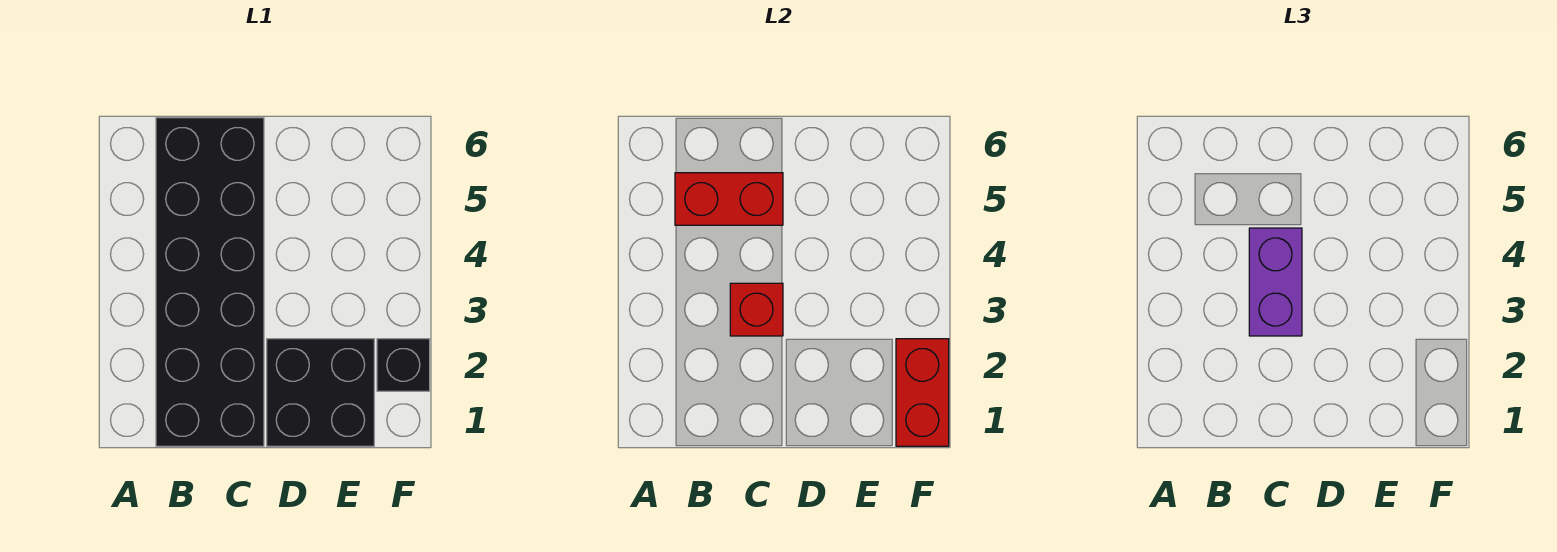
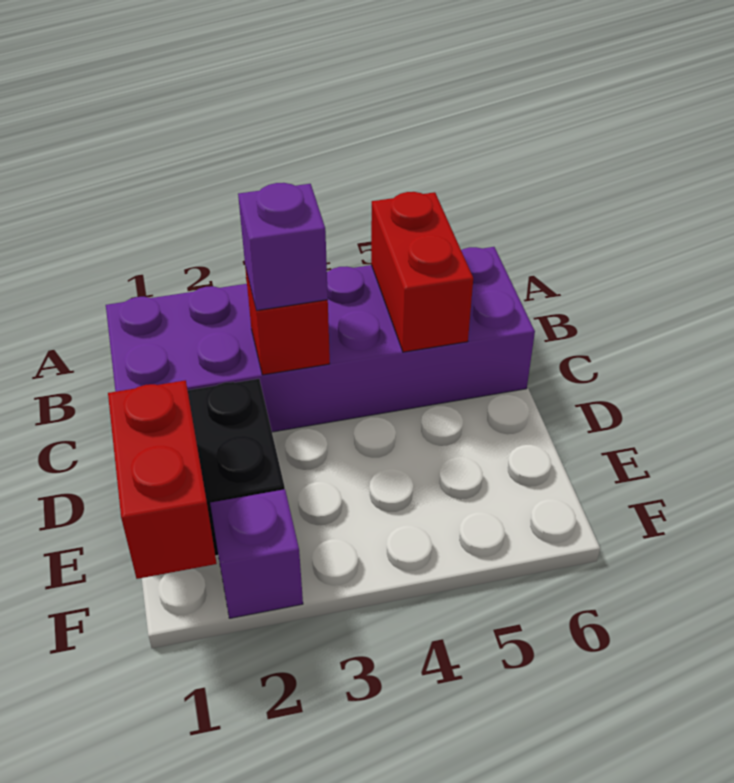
black 2x6 brick [156,118,264,446] -> purple 2x6 brick [106,247,535,432]
purple 1x2 brick [1249,228,1302,336] -> purple 1x1 brick [238,183,328,311]
red 1x2 brick [896,339,949,446] -> red 1x2 brick turned to [108,380,217,579]
black 1x1 brick [377,339,430,391] -> purple 1x1 brick [210,489,303,618]

